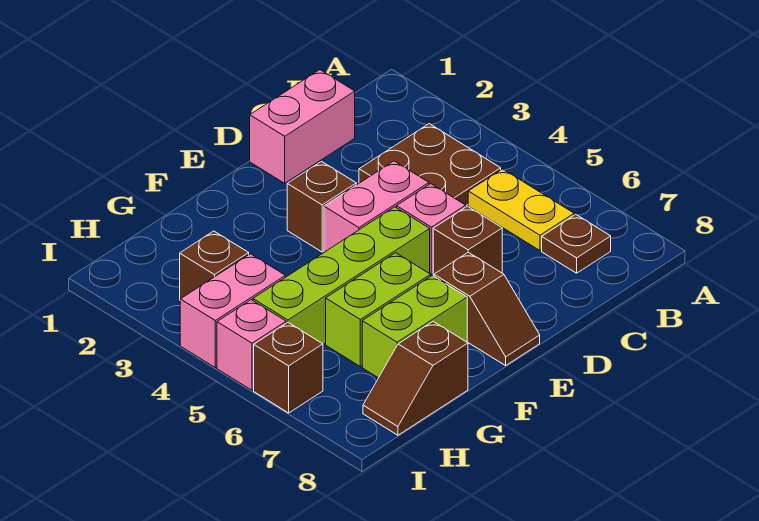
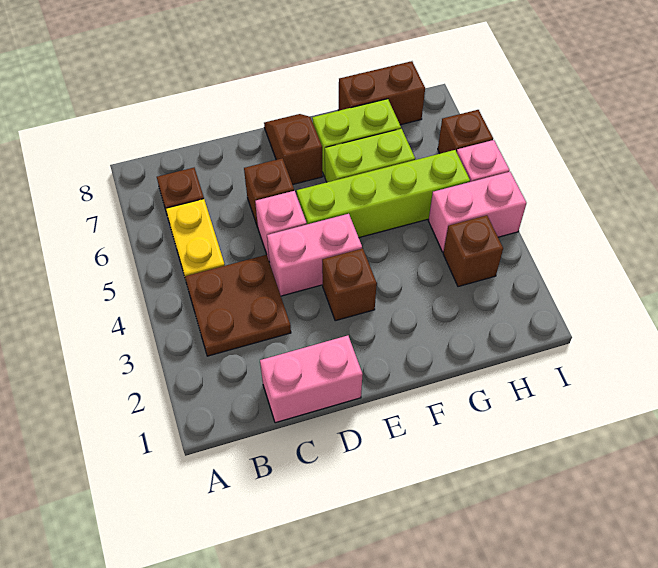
brown 1x2 slope [363,322,468,435] -> brown 1x2 brick [338,61,425,125]

